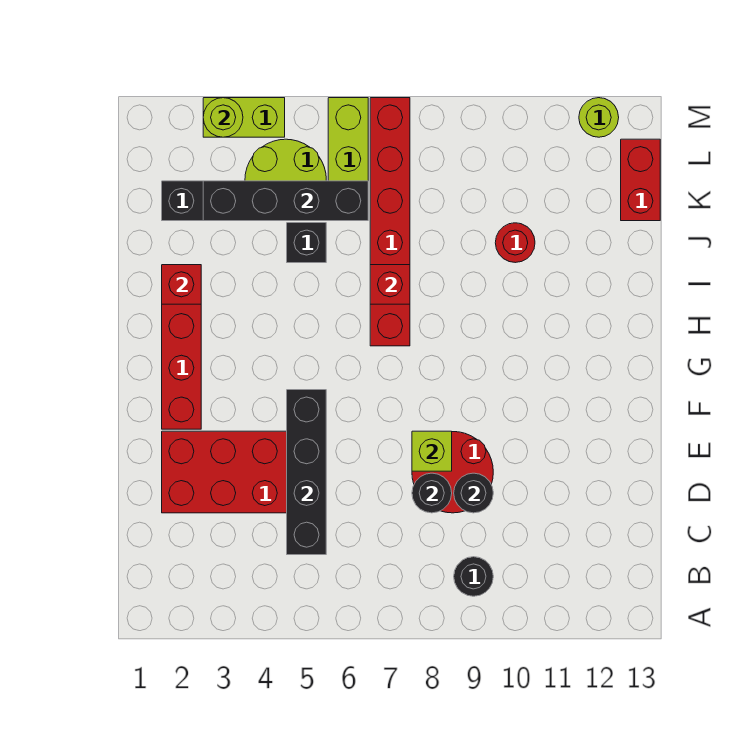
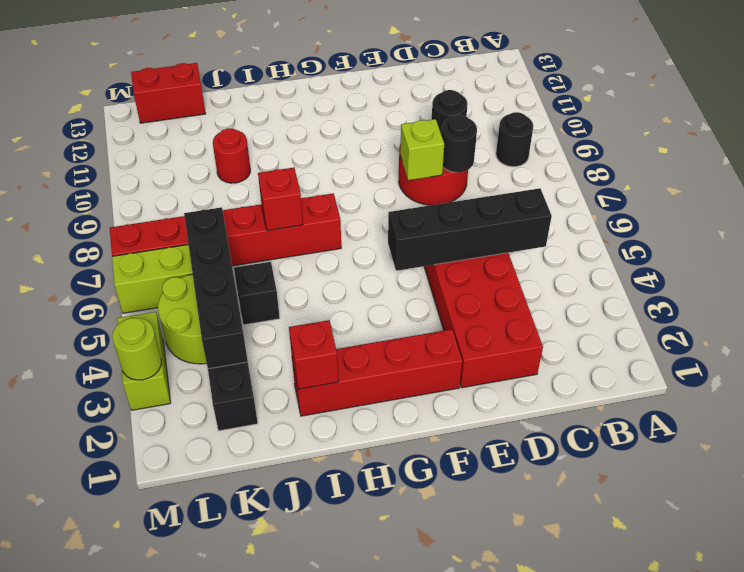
lime 1x1 round brick [579,98,619,137] -> none

